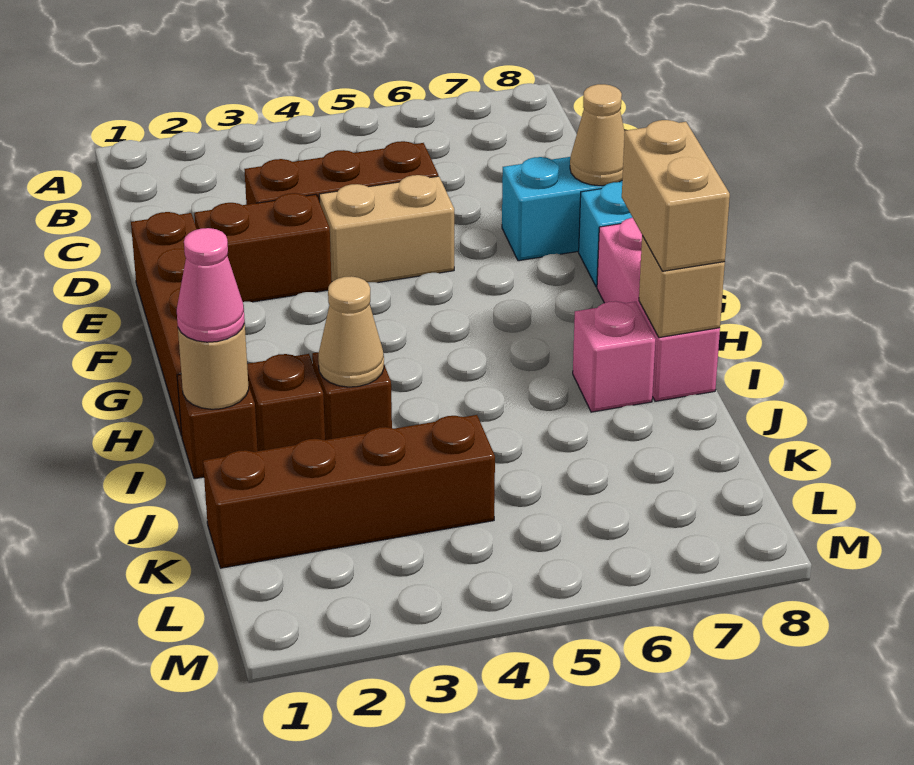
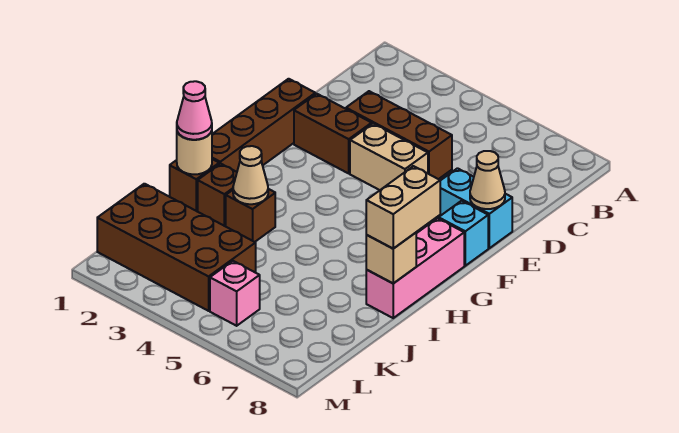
pink 1x1 brick [573,301,655,412] -> pink 1x1 brick moved to [210,261,260,326]
brown 1x4 brick [203,415,495,568] -> brown 2x4 brick [97,184,256,311]

